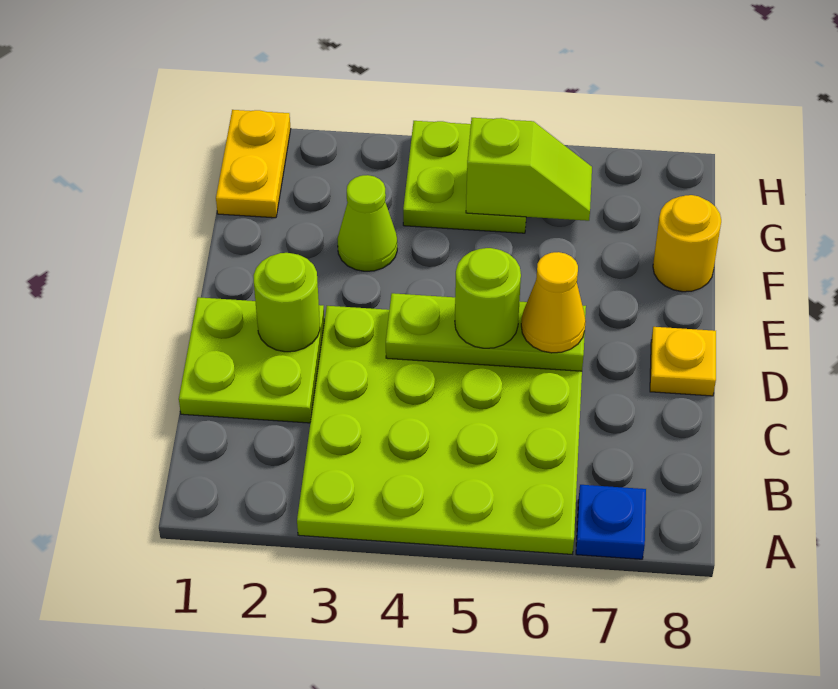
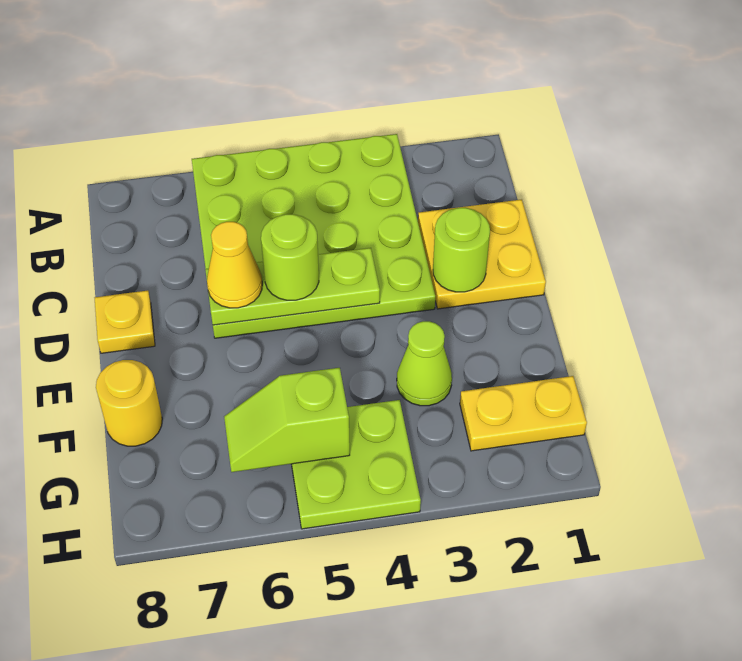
blue 1x1 plate [576,485,646,559] -> none
lime 2x2 plate [179,297,324,423] -> yellow 2x2 plate [418,199,546,309]
yellow 1x2 plate [216,110,291,218] -> yellow 1x2 plate turned to [460,376,587,451]

